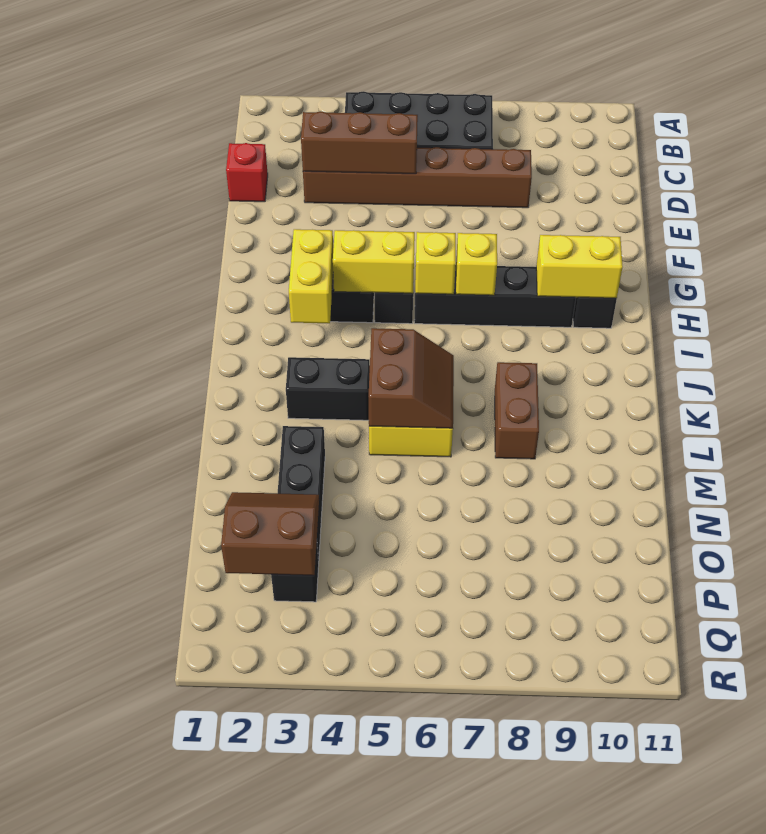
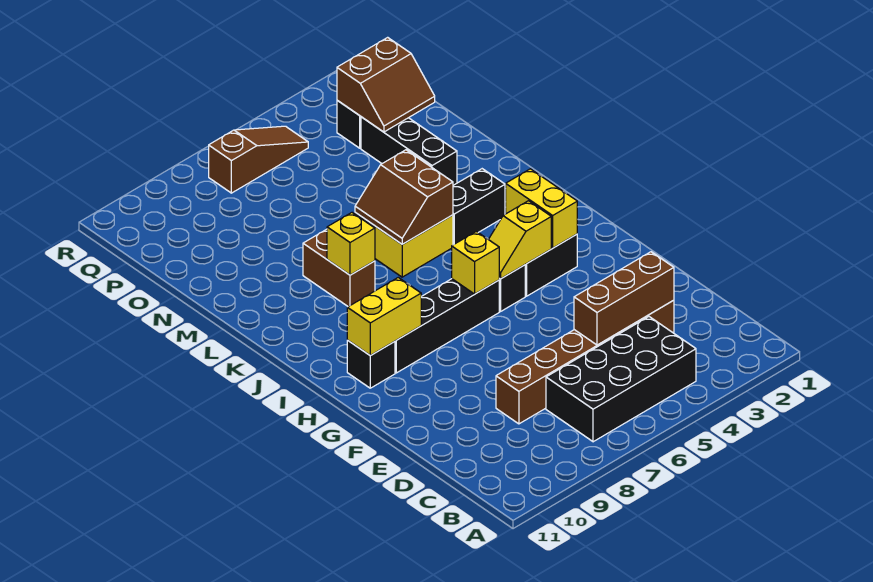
red 1x1 brick [226,143,268,202] -> none
yellow 1x2 brick [333,230,415,293] -> yellow 1x2 slope [488,201,551,279]
yellow 1x1 brick [456,233,497,295] -> yellow 1x1 brick moved to [327,213,375,275]
none -> brown 1x3 slope [209,126,308,193]

